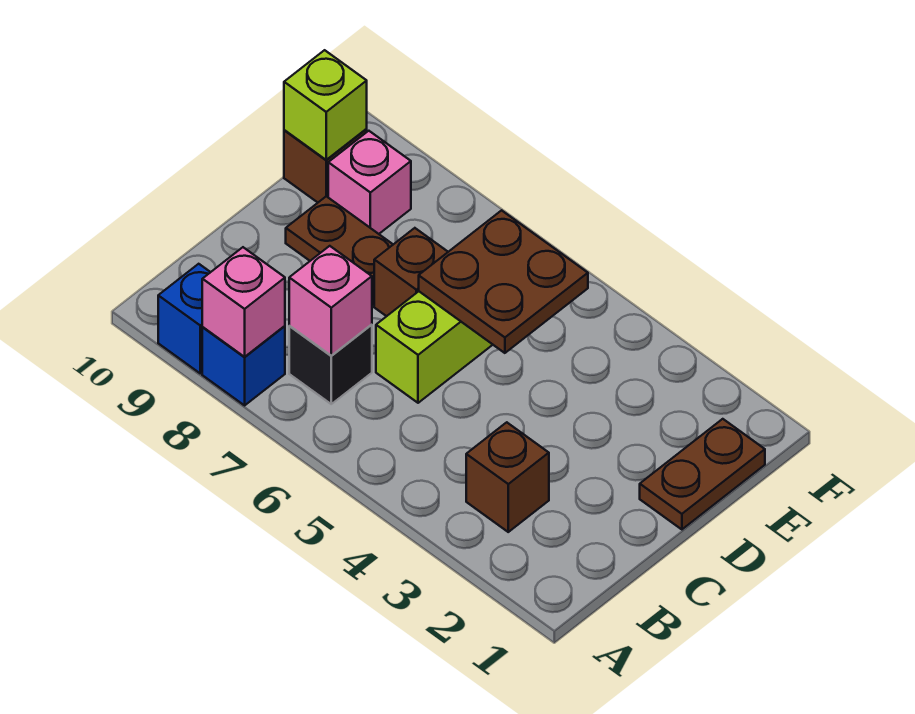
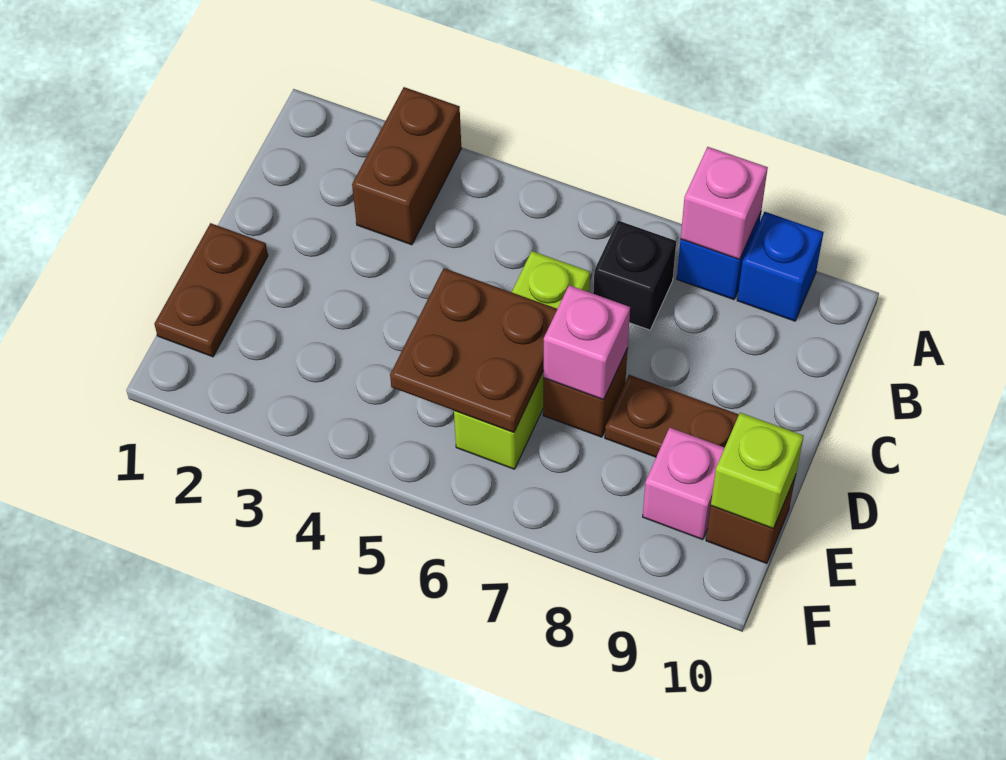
brown 1x1 brick [466,422,549,532] -> brown 1x2 brick [352,87,461,245]
pink 1x1 brick [289,246,372,356] -> pink 1x1 brick moved to [543,285,630,400]

